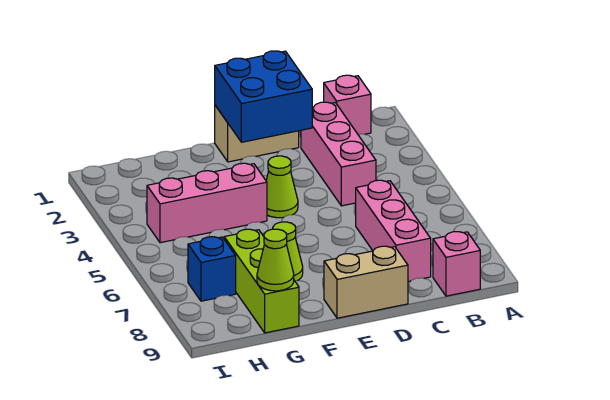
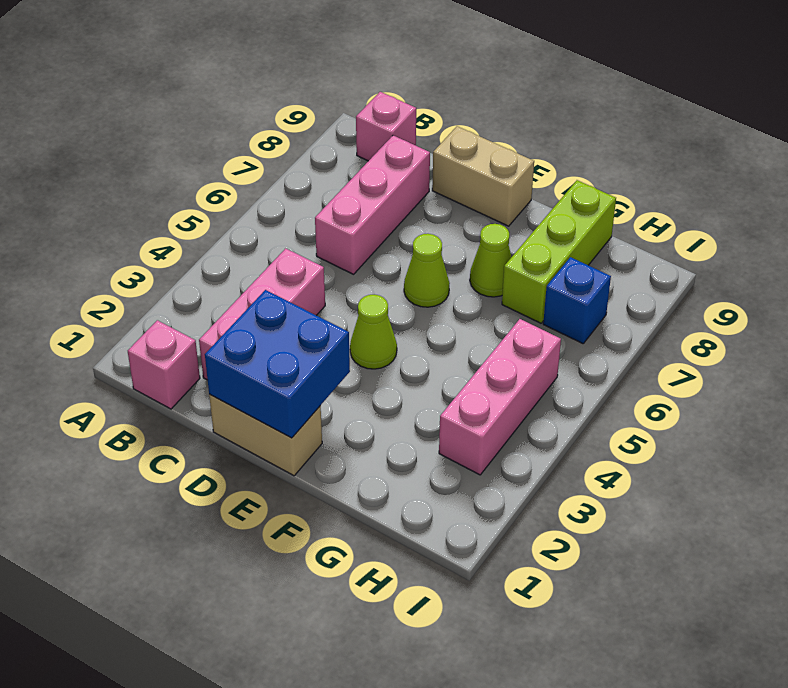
pink 1x3 brick [147,163,267,243] -> pink 1x3 brick turned to [439,319,561,475]
lime 1x1 cone [257,229,294,291] -> lime 1x1 cone moved to [404,234,450,307]

